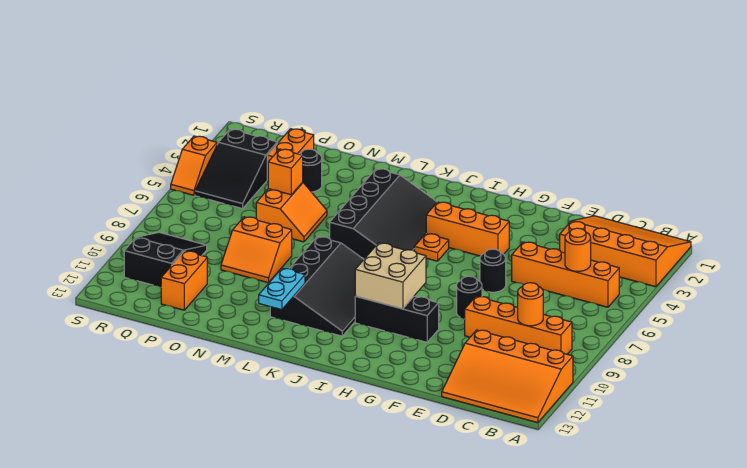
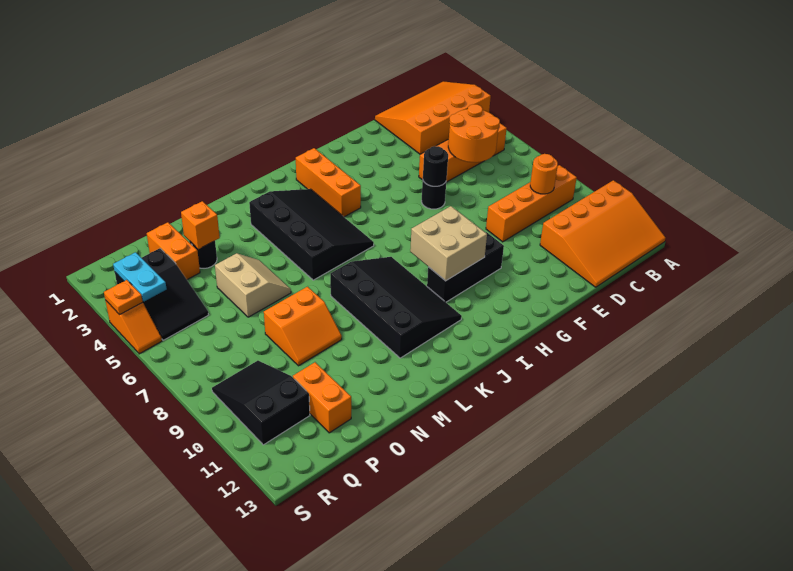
orange 1x1 round brick [565,228,591,271] -> orange 2x2 round brick [448,104,500,162]
black 1x1 round brick [457,276,482,319] -> black 1x1 round brick moved to [423,146,448,186]
orange 1x3 brick [426,202,509,256] -> orange 1x3 brick turned to [296,148,361,217]
orange 1x1 plate [414,234,449,261] -> orange 1x1 plate moved to [104,280,143,315]
cyan 1x2 plate [259,268,305,310] -> cyan 1x2 plate moved to [113,252,167,301]
orange 2x2 slope [256,182,327,242] -> tan 2x2 slope [215,253,291,317]
orange 1x1 brick [268,149,303,195] -> orange 1x1 brick moved to [181,201,220,249]

